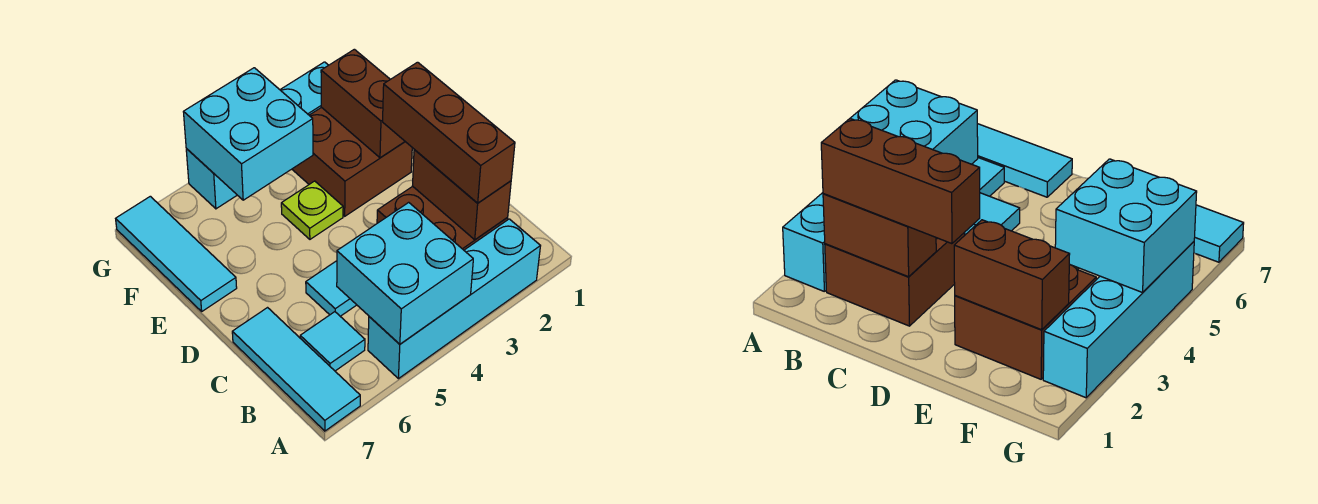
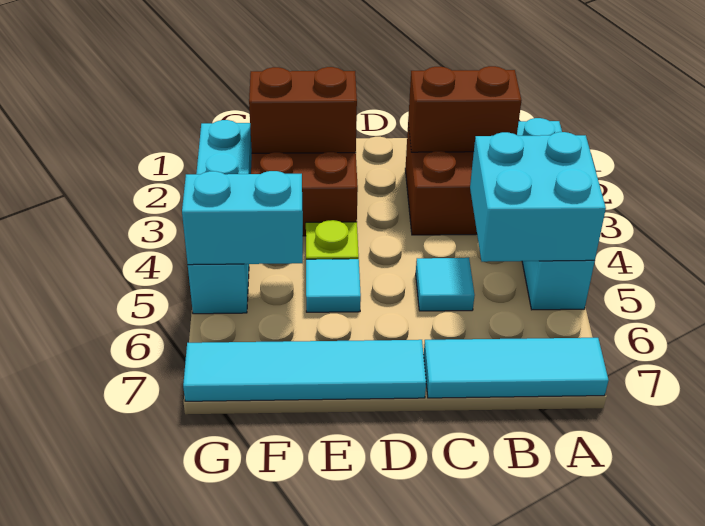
brown 1x3 brick [383,62,515,203] -> none
cyan 1x1 tile [300,312,365,371] -> cyan 1x1 tile moved to [306,259,361,312]
cyan 1x3 tile [116,196,237,311] -> cyan 1x4 tile [183,340,426,401]
cyan 2x2 brick [184,68,313,200] -> cyan 1x2 brick [182,171,303,265]

